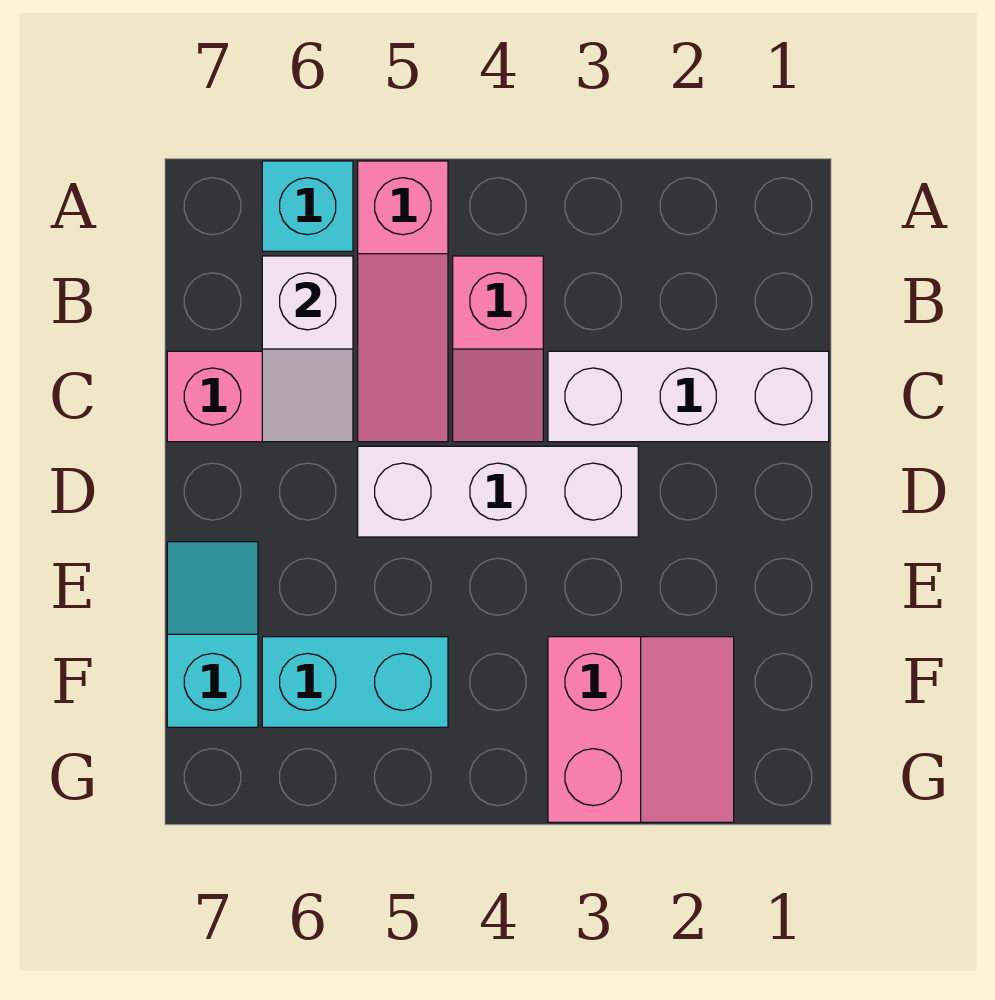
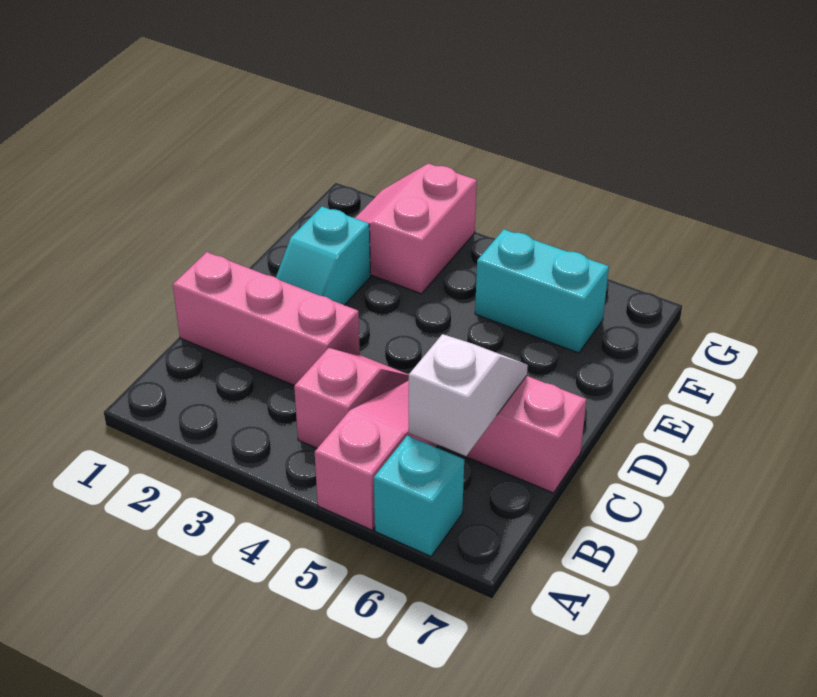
white 1x3 brick [548,351,829,442] -> pink 1x3 brick [173,252,360,386]
white 1x3 brick [358,446,638,537] -> none
cyan 1x2 slope [167,542,258,727] -> cyan 1x2 slope moved to [276,207,370,305]

